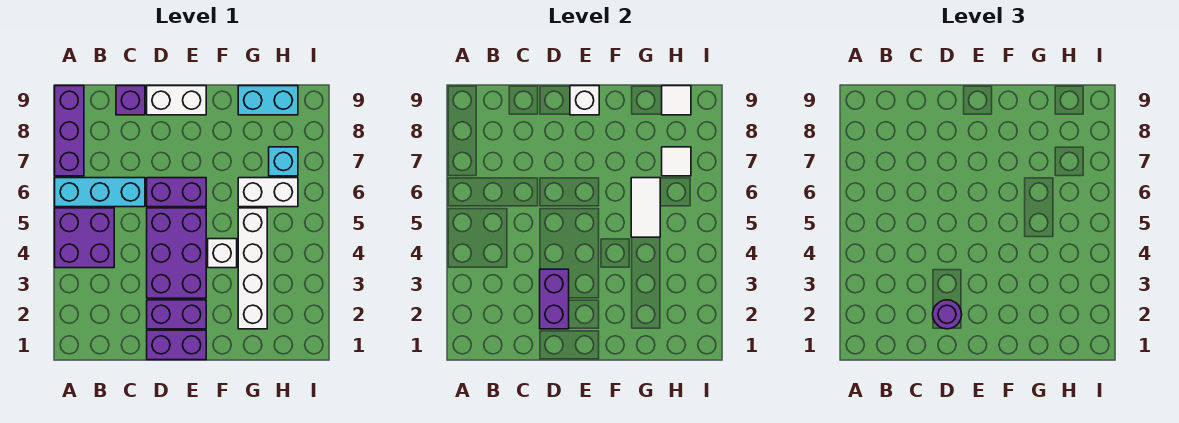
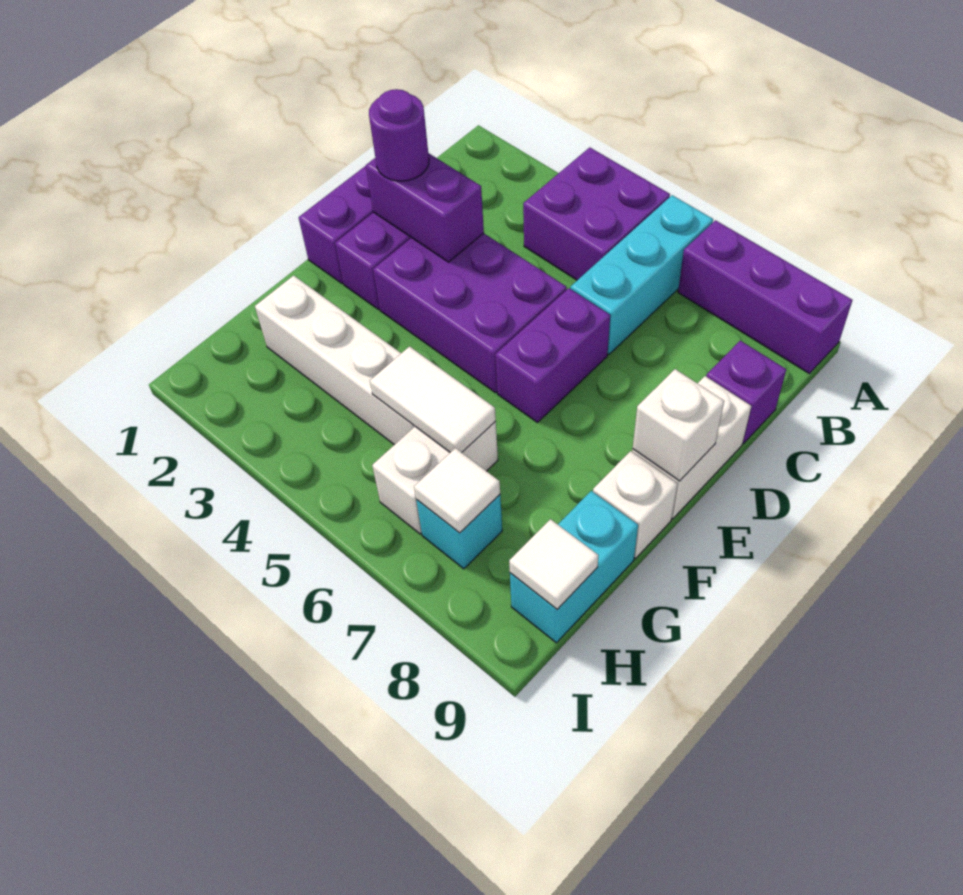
white 1x1 brick [208,239,237,268] -> white 1x1 brick moved to [593,451,677,559]

